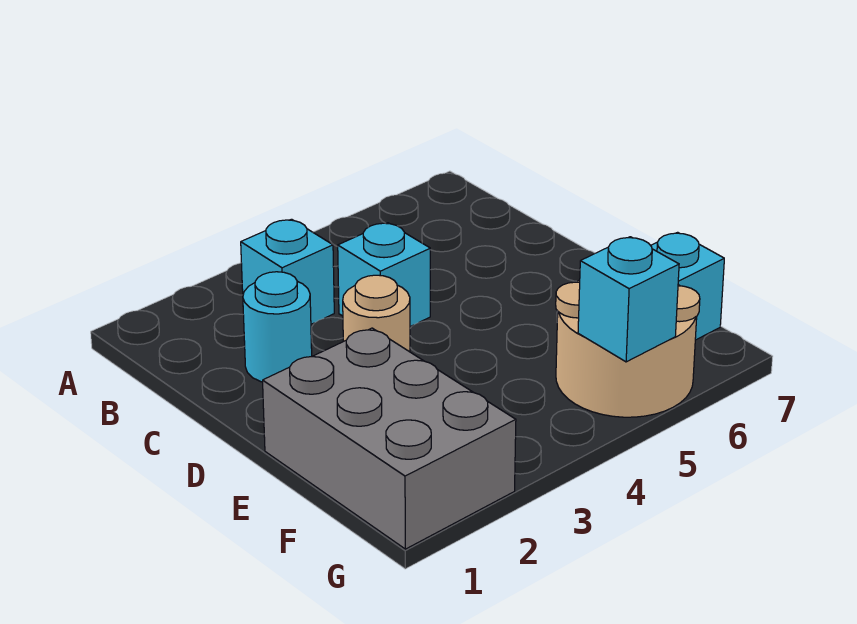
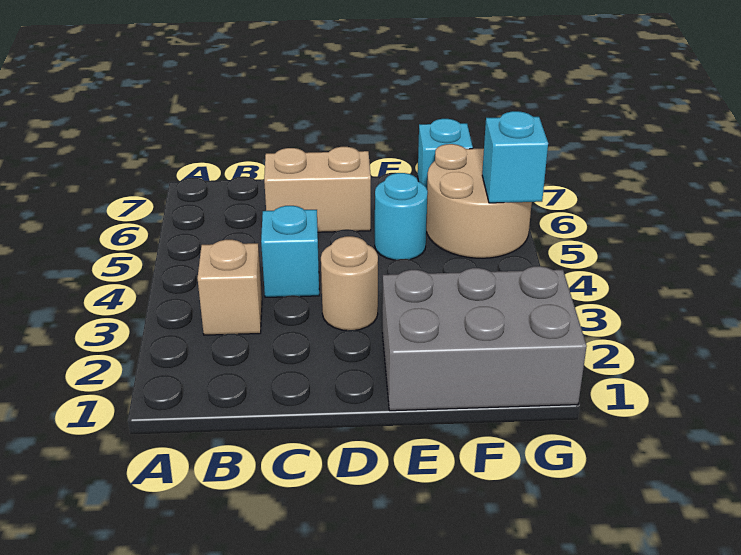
cyan 1x1 brick [241,219,334,324] -> tan 1x1 brick [197,240,262,335]
cyan 1x1 round brick [243,272,312,382] -> cyan 1x1 round brick moved to [375,173,428,260]
none -> tan 1x2 brick [264,147,371,232]

